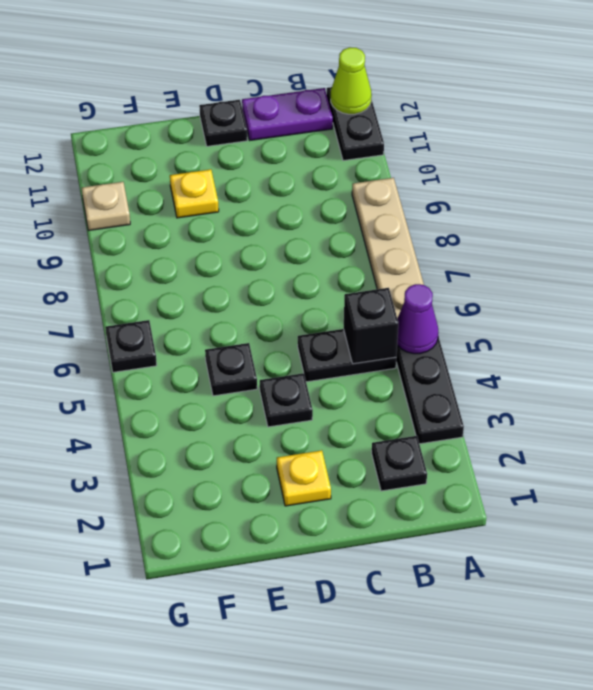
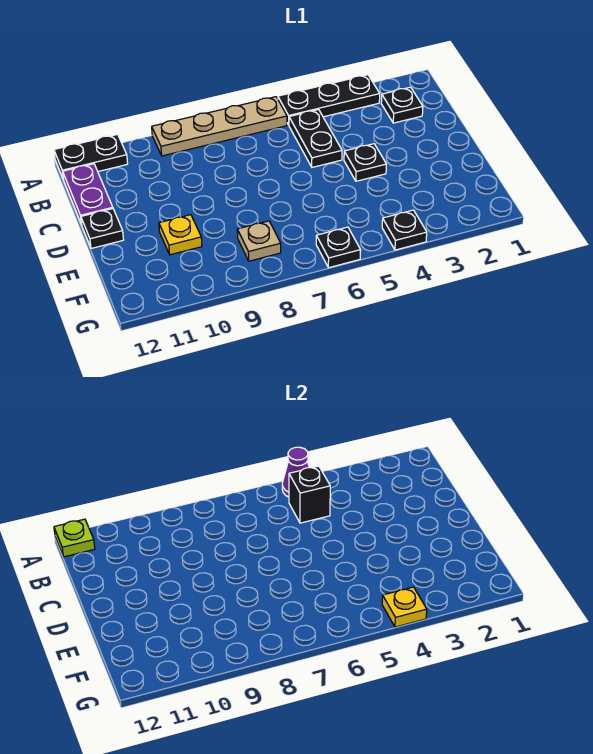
lime 1x1 cone [331,47,372,114] -> lime 1x1 plate [54,519,95,557]
yellow 1x1 plate [277,450,331,506] -> yellow 1x1 plate moved to [382,587,427,627]
black 1x1 plate [205,343,257,396] -> black 1x1 plate moved to [382,210,427,250]
tan 1x1 plate [82,182,130,230] -> tan 1x1 plate moved to [237,221,281,261]

